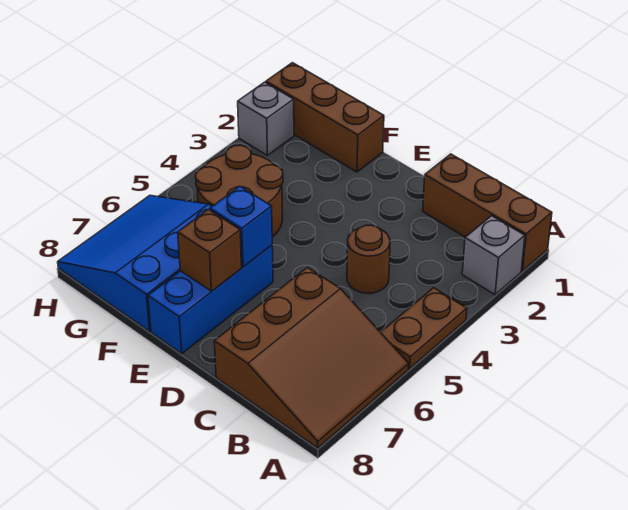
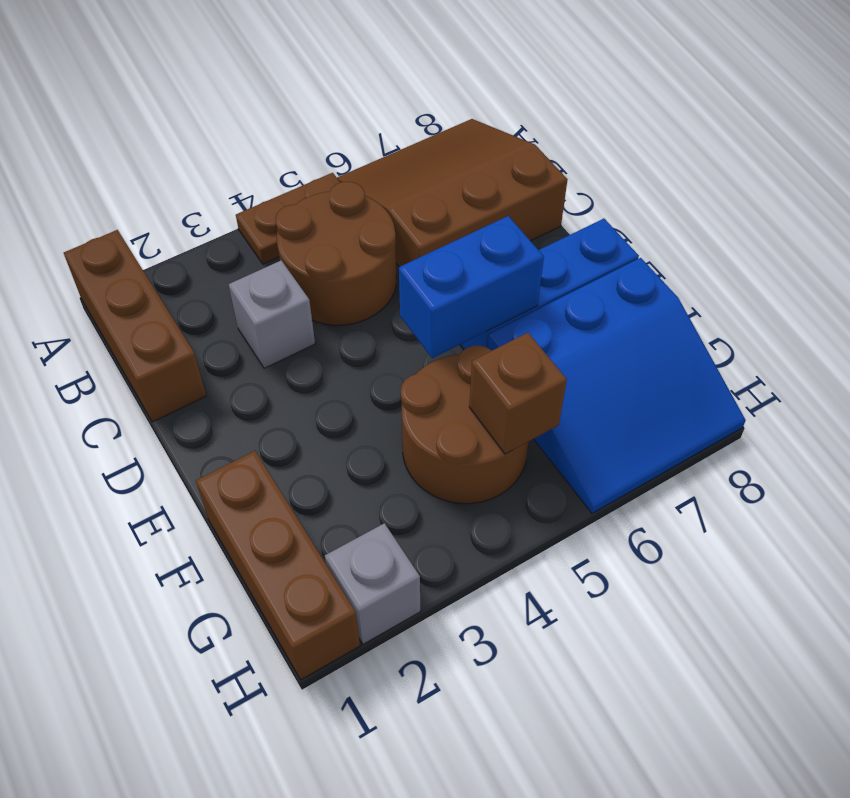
grey 1x1 brick [462,216,525,295] -> grey 1x1 brick moved to [229,260,315,368]
brown 1x1 round brick [347,225,390,293] -> brown 2x2 round brick [275,182,397,325]
blue 1x1 brick [210,186,272,267] -> blue 1x2 brick [399,216,544,358]
brown 1x1 brick [178,210,242,291] -> brown 1x1 brick moved to [469,333,567,454]

